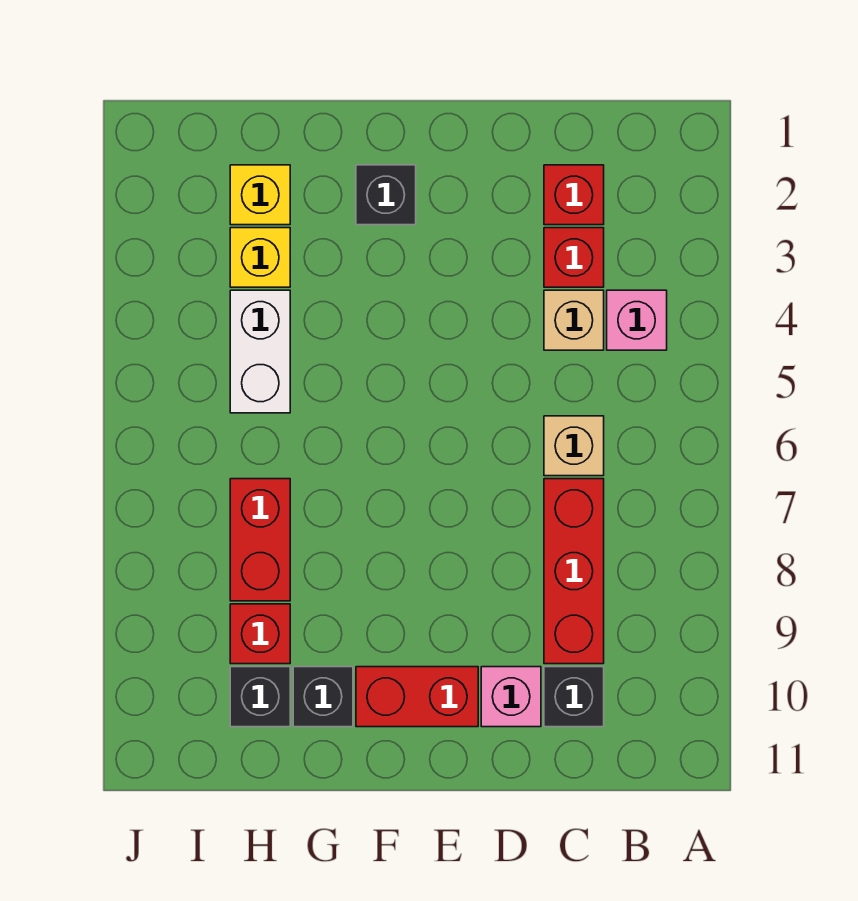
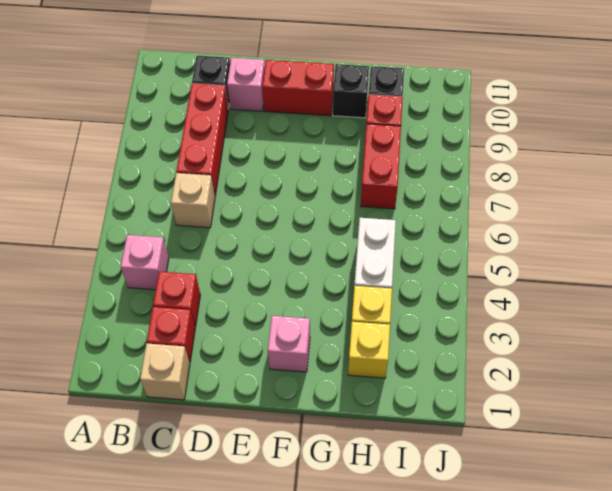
tan 1x1 brick [544,290,604,350] -> tan 1x1 brick moved to [140,343,190,400]
black 1x1 brick [356,165,416,225] -> pink 1x1 brick [268,316,310,372]

